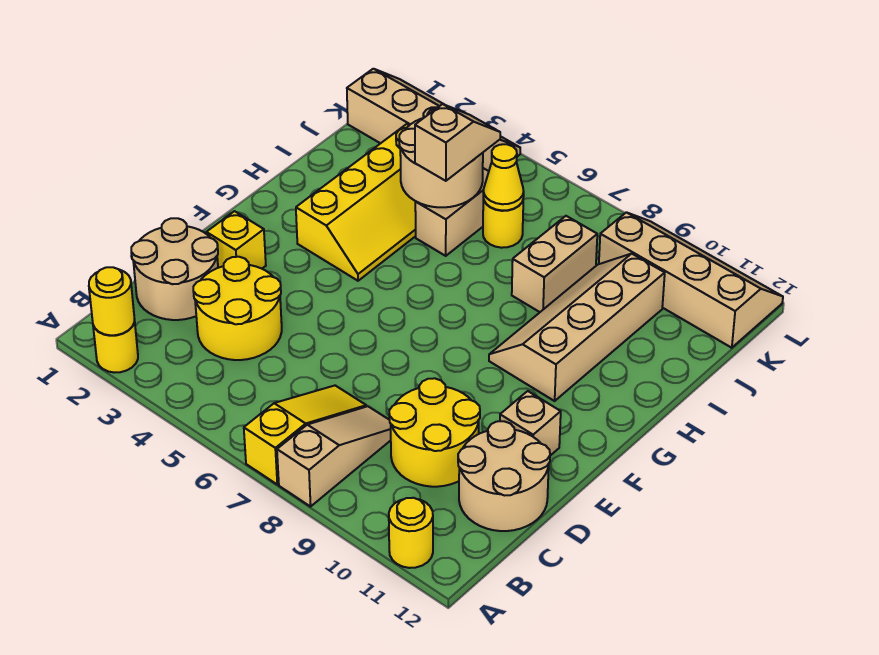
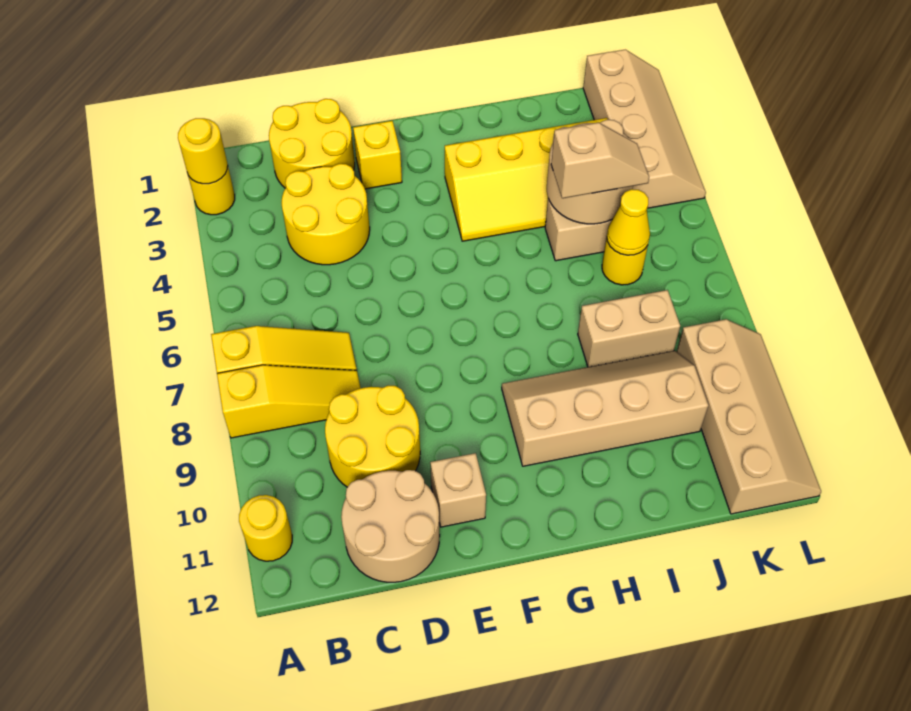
tan 1x3 slope [277,406,391,507] -> yellow 1x3 slope [217,365,360,438]
tan 2x2 round brick [131,218,218,320] -> yellow 2x2 round brick [269,99,355,188]

